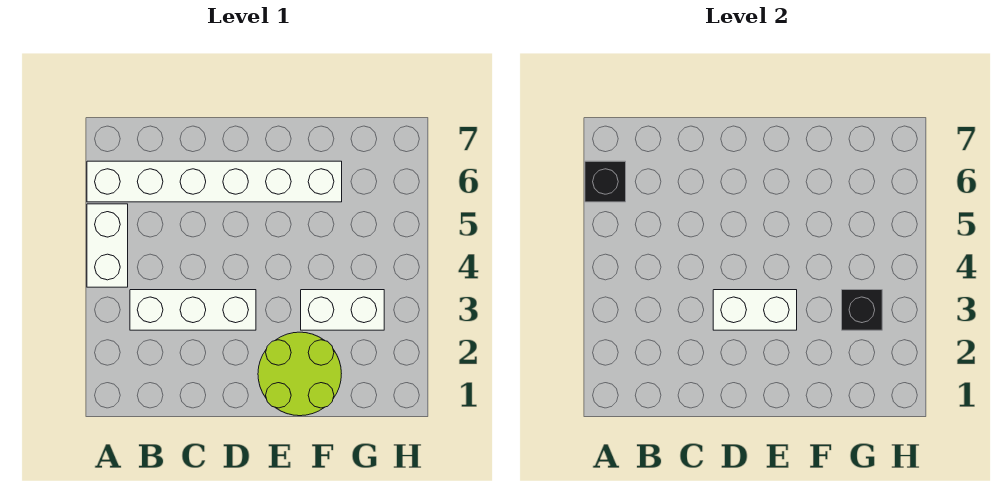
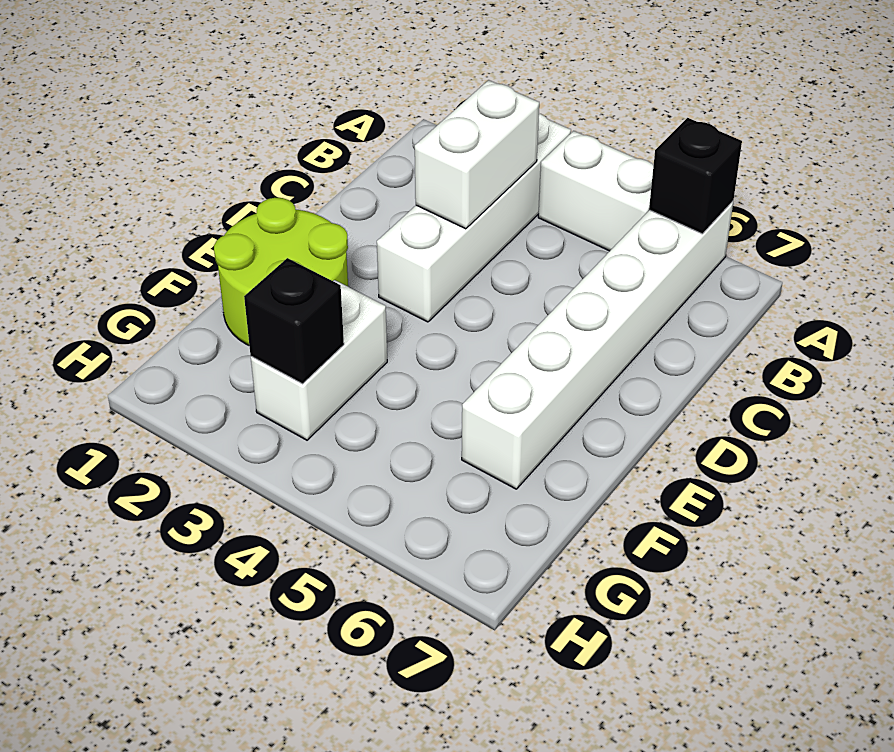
white 1x3 brick [130,290,256,330] -> white 1x4 brick [377,114,571,322]
white 1x2 brick [713,290,797,330] -> white 1x2 brick moved to [415,80,539,229]

